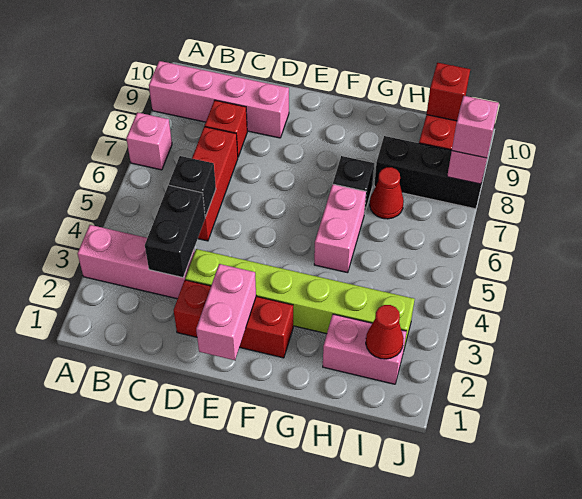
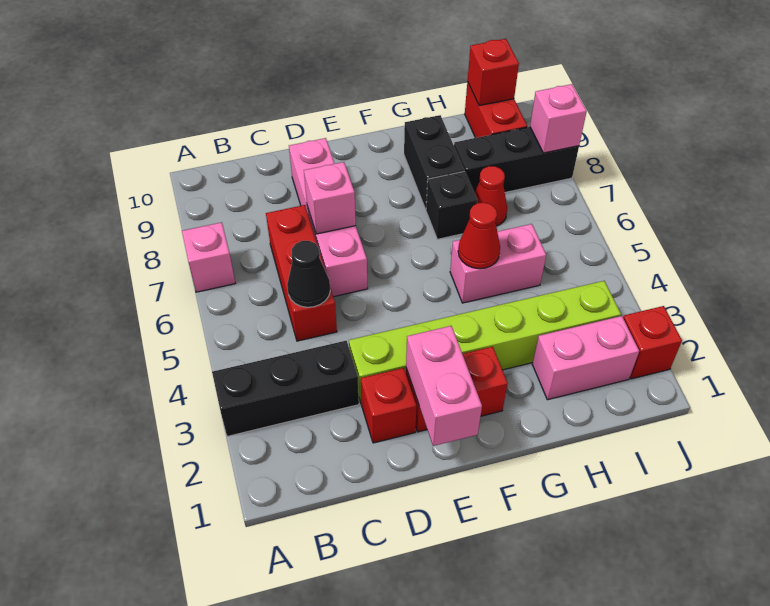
pink 1x3 brick [78,225,195,299] -> black 1x3 brick [212,341,359,436]
pink 1x4 brick [149,61,289,138] -> pink 1x4 brick turned to [289,138,368,297]
black 1x2 brick [145,185,205,278] -> black 1x2 brick moved to [404,115,464,209]
black 1x1 brick [169,156,216,217] -> black 1x1 cone [287,241,330,307]
red 1x1 brick [205,100,247,157] -> red 1x1 brick moved to [623,306,682,379]
pink 1x2 brick [314,184,366,273] -> pink 1x2 brick turned to [450,224,546,303]
red 1x1 cone [366,305,404,359] -> red 1x1 cone moved to [458,203,500,269]
pink 1x1 brick [452,96,499,158] -> pink 1x1 brick moved to [304,162,356,234]

